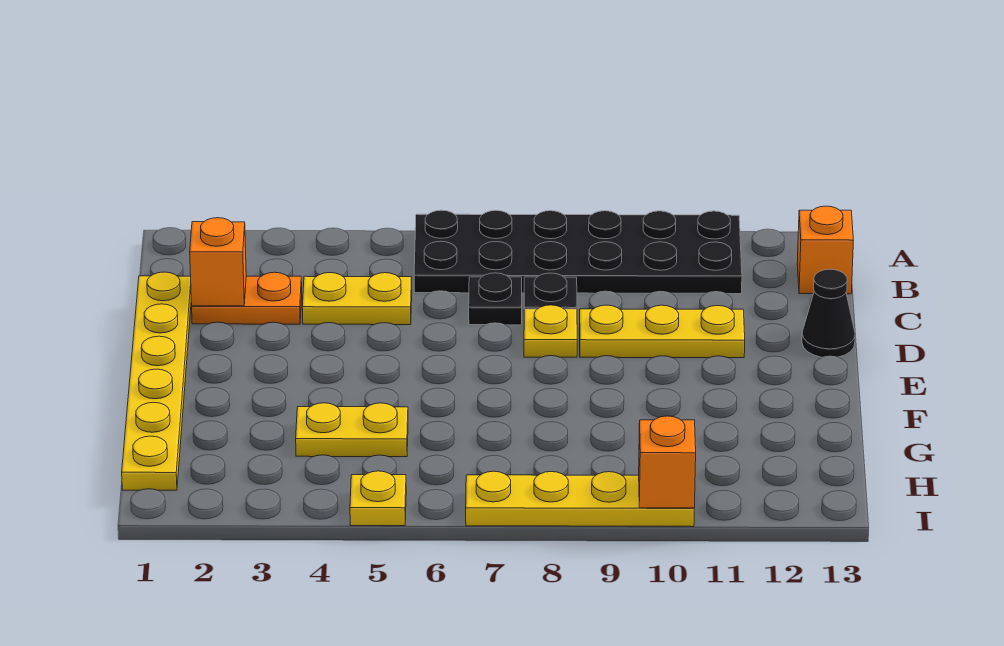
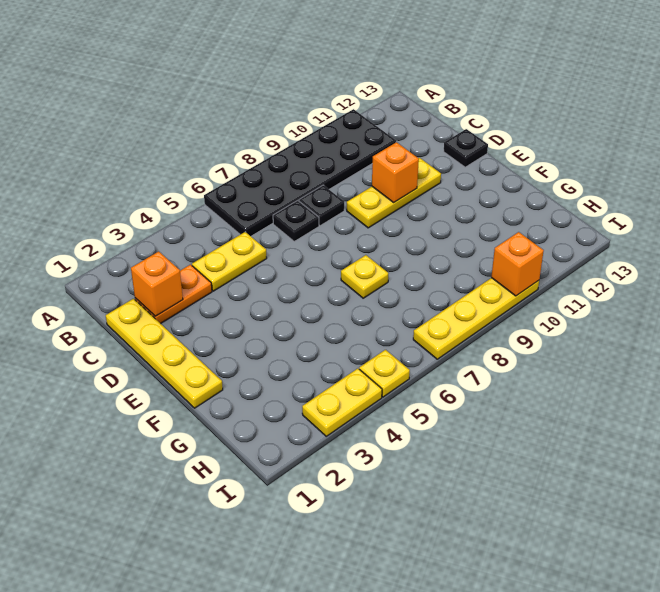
orange 1x1 brick [797,206,853,294] -> orange 1x1 brick moved to [372,142,419,202]
yellow 1x6 plate [122,272,191,490] -> yellow 1x4 plate [106,299,223,408]
yellow 1x1 plate [524,305,577,357] -> yellow 1x1 plate moved to [341,255,388,298]
black 1x1 cone [802,269,855,357] -> black 1x1 plate [444,129,488,167]
yellow 1x2 plate [296,403,408,457] -> yellow 1x2 plate moved to [302,368,382,436]

